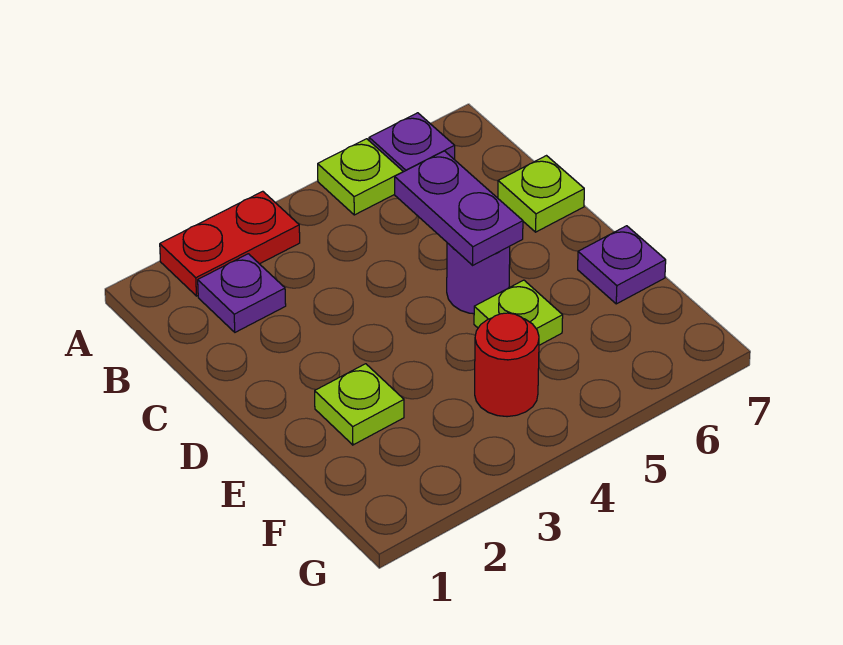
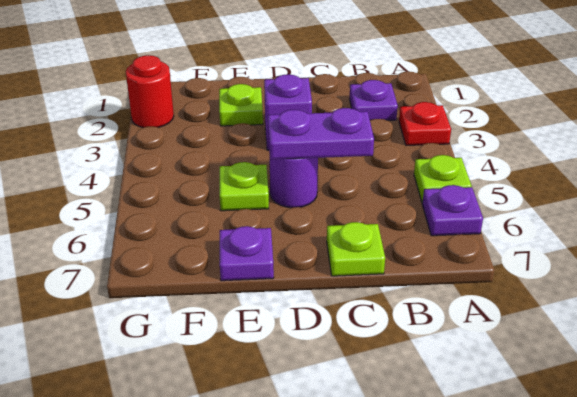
red 1x2 plate [160,191,300,296] -> red 1x1 plate [399,102,451,145]
none -> purple 1x1 brick [264,74,312,150]
red 1x1 round brick [475,313,539,417] -> red 1x1 round brick moved to [126,55,174,128]

